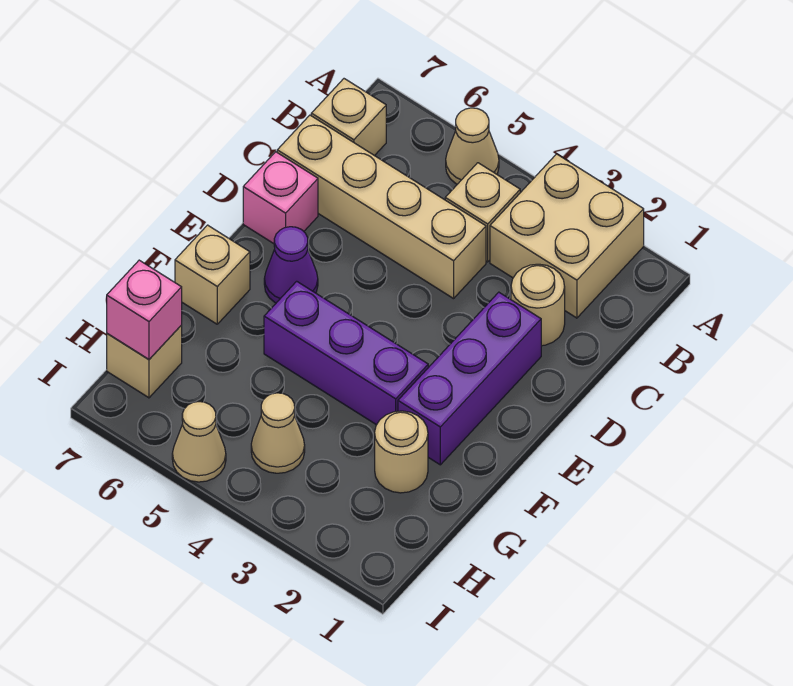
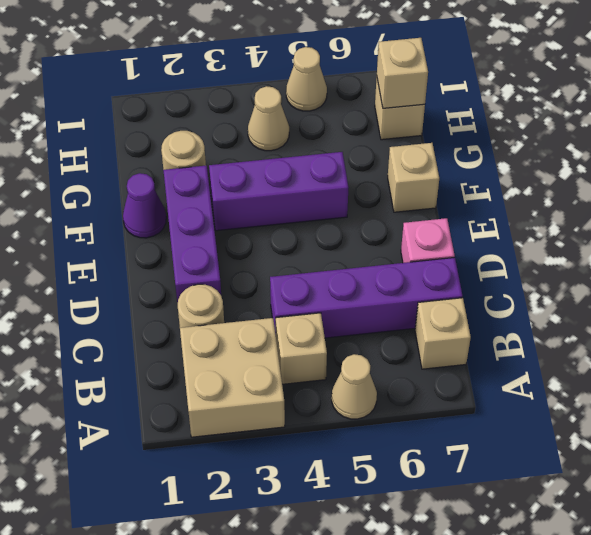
tan 1x4 brick [277,115,486,299] -> purple 1x4 brick [270,257,462,338]
purple 1x1 cone [264,227,318,303] -> purple 1x1 cone moved to [123,173,166,238]
pink 1x1 brick [107,260,182,359] -> tan 1x1 brick [377,38,428,108]

